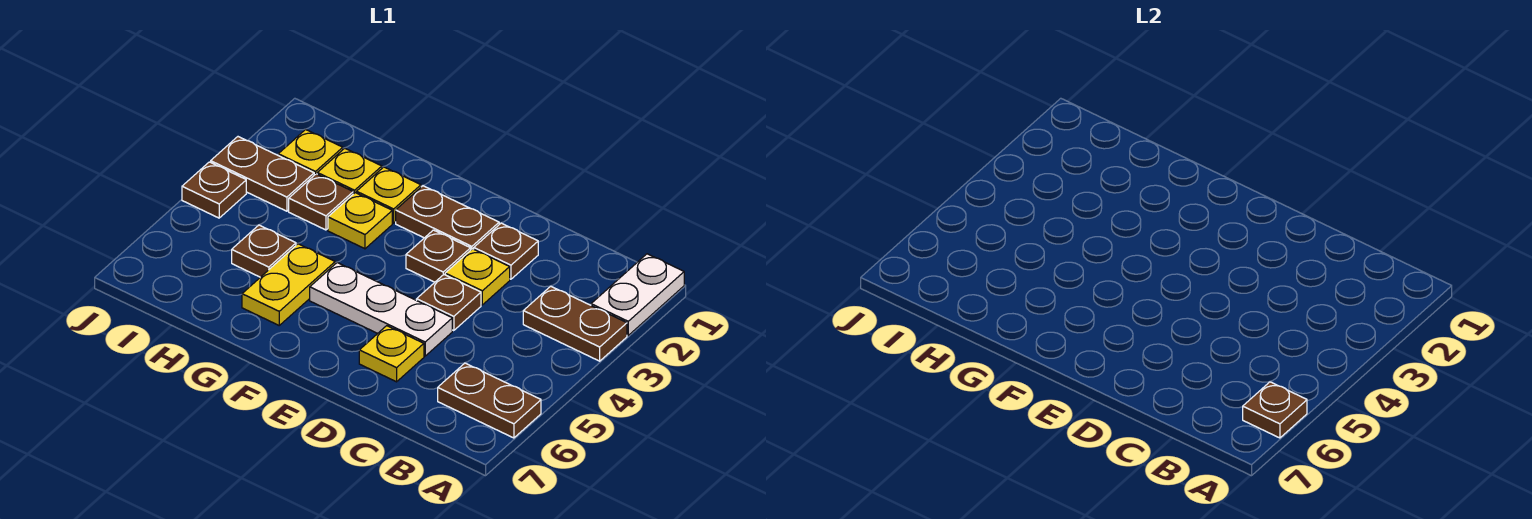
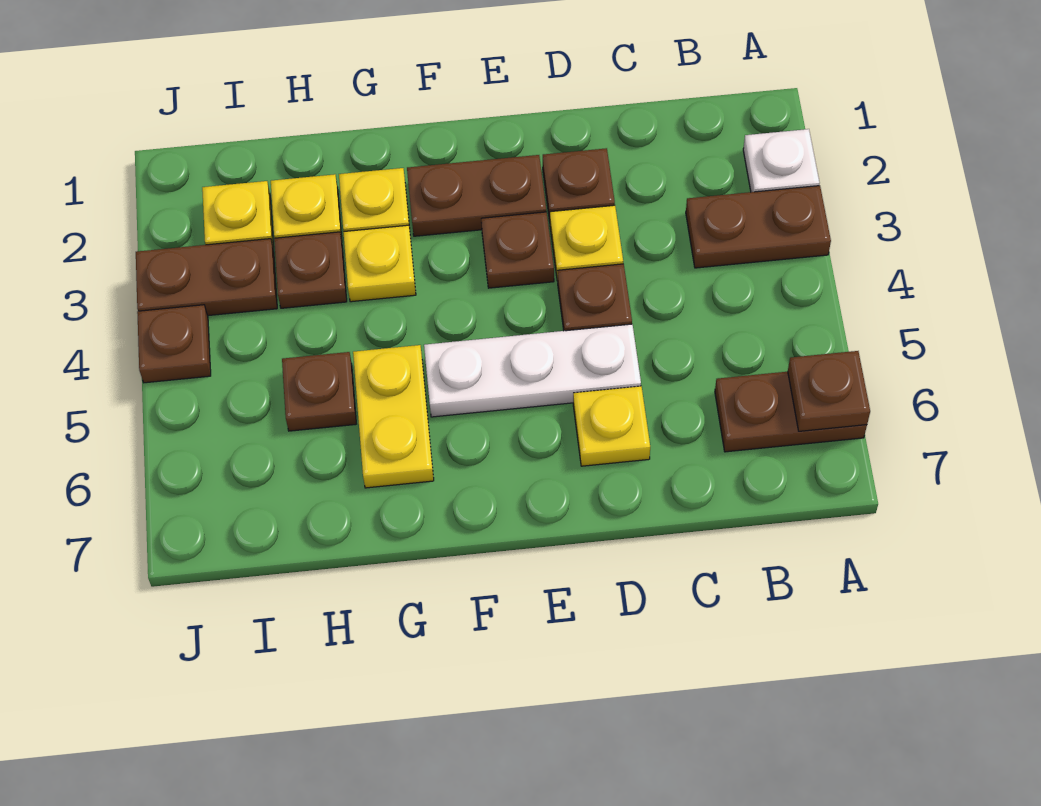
white 1x2 plate [591,254,684,335] -> white 1x1 plate [743,129,820,192]

